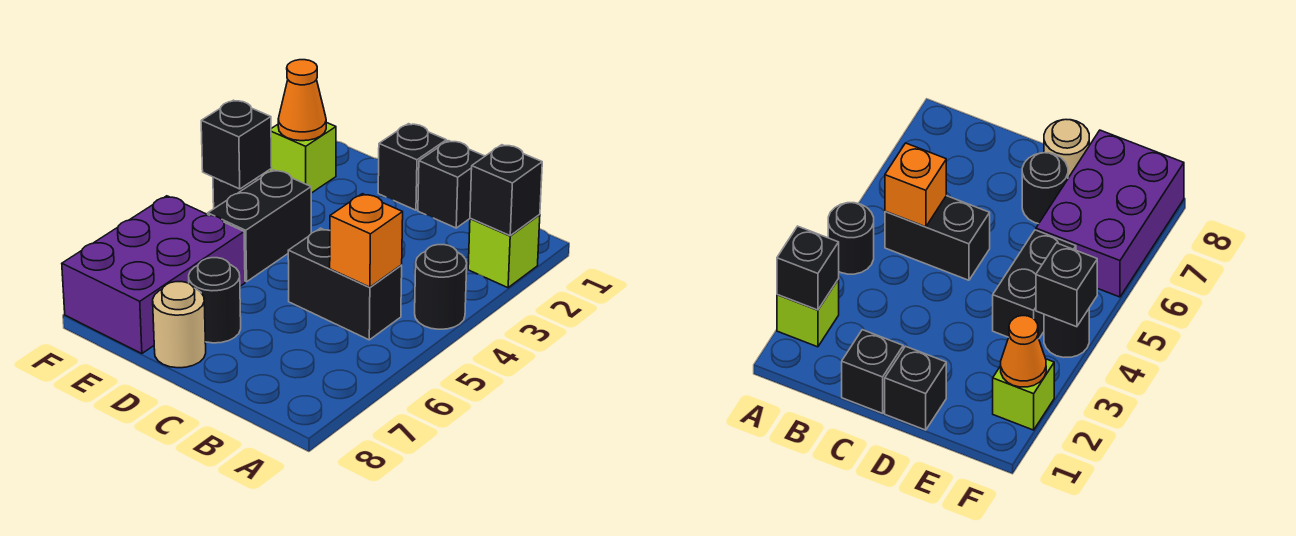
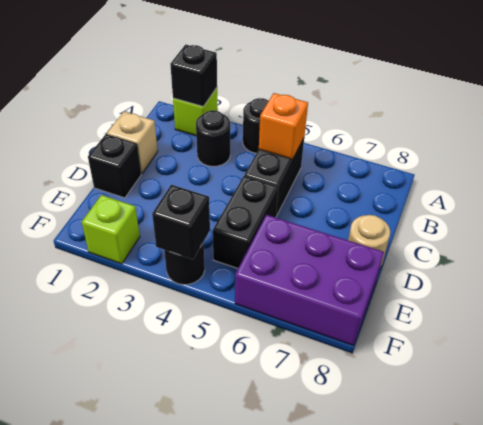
black 1x1 brick [418,141,485,228] -> tan 1x1 brick [107,112,158,173]
black 1x1 round brick [189,258,241,343] -> black 1x1 round brick moved to [196,110,230,166]
black 1x2 brick [208,170,311,282] -> black 1x2 brick turned to [213,176,279,268]
orange 1x1 cone [278,60,326,141] -> none

